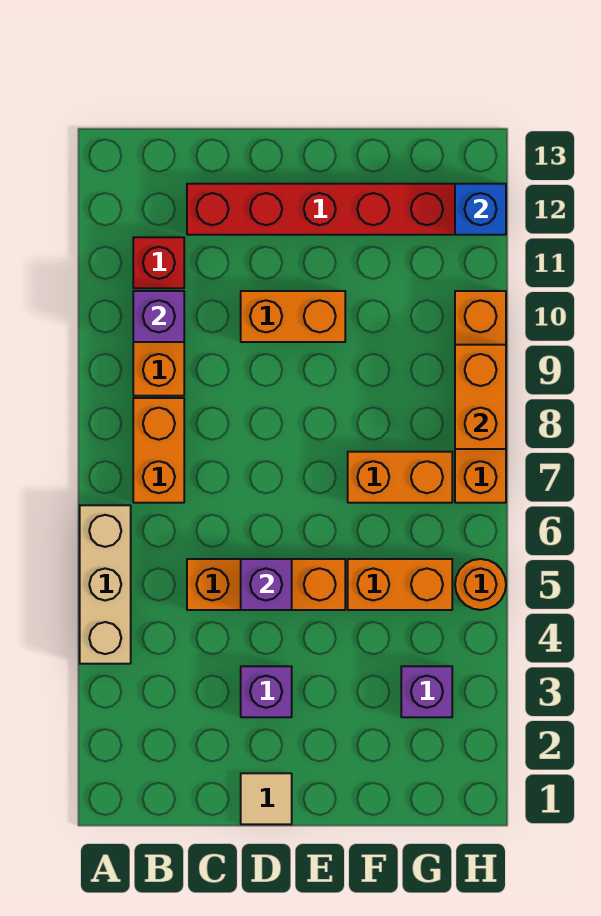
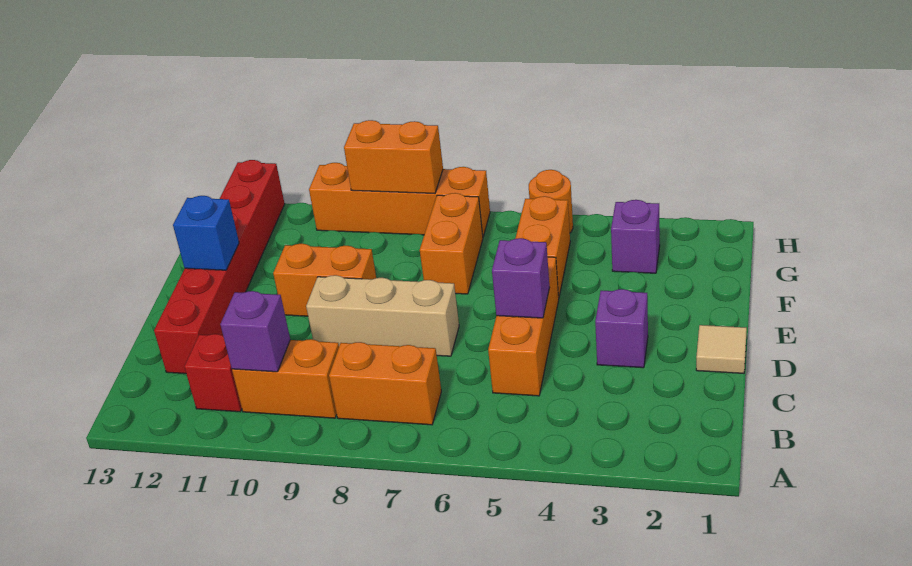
tan 1x3 brick [80,505,131,664] -> tan 1x3 brick moved to [306,275,459,356]
orange 1x2 brick [241,291,345,342] -> orange 1x2 brick turned to [273,244,376,316]
blue 1x1 brick [455,184,506,235] -> blue 1x1 brick moved to [173,196,239,270]

